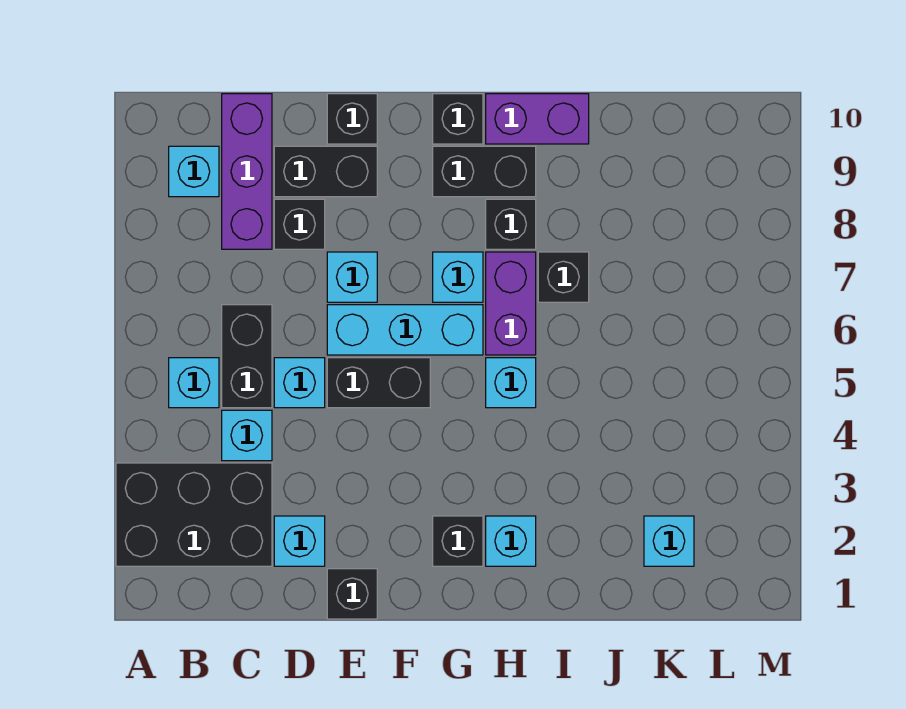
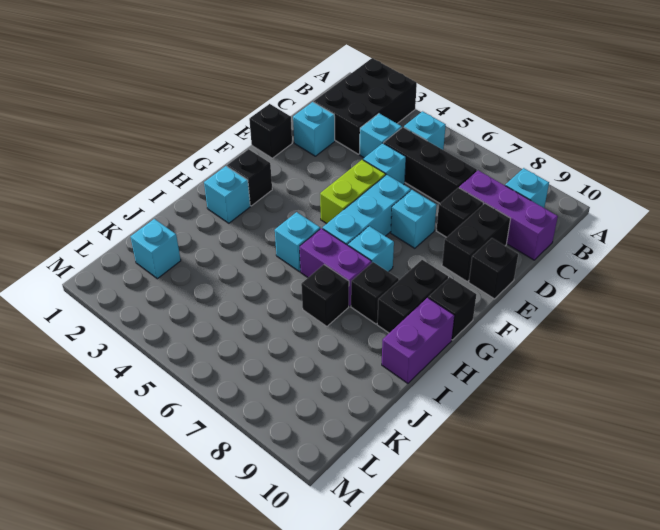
black 1x2 brick [222,305,272,408] -> black 1x3 brick [384,127,477,203]
black 1x2 brick [327,358,430,408] -> lime 1x2 brick [320,160,386,224]

